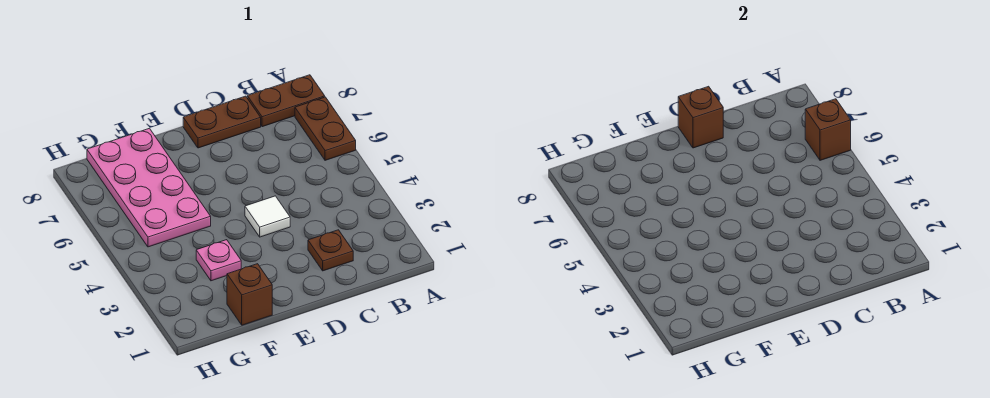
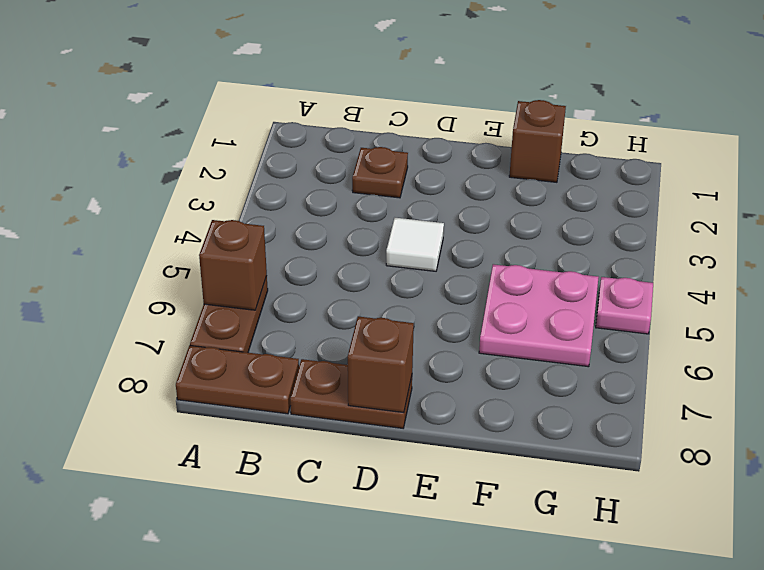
pink 1x1 plate [196,240,241,281] -> pink 1x1 plate moved to [596,277,653,334]
pink 2x4 plate [87,128,211,247] -> pink 2x2 plate [479,264,599,367]

